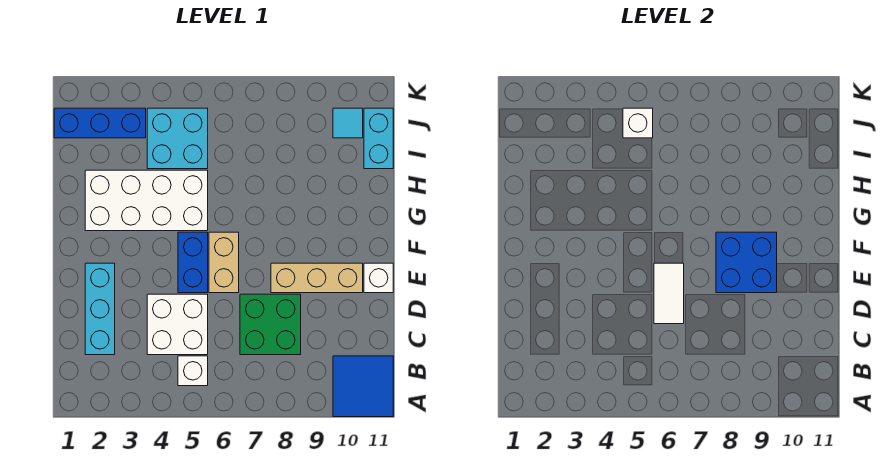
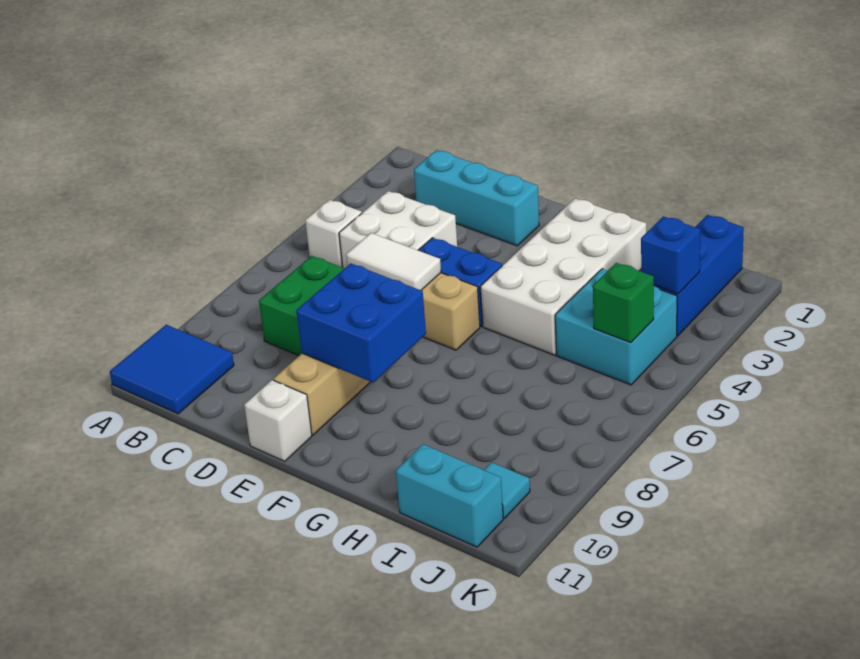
none -> blue 1x1 brick [641,216,700,294]
white 1x1 brick [623,108,653,138] -> green 1x1 brick [593,263,654,343]

